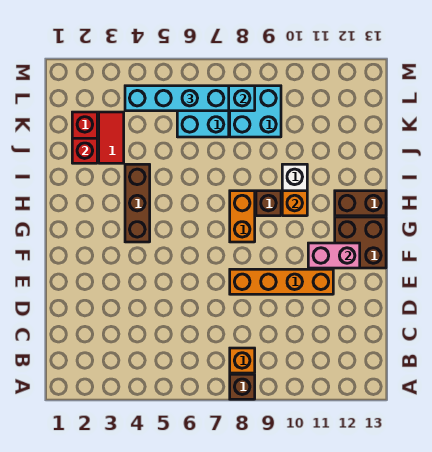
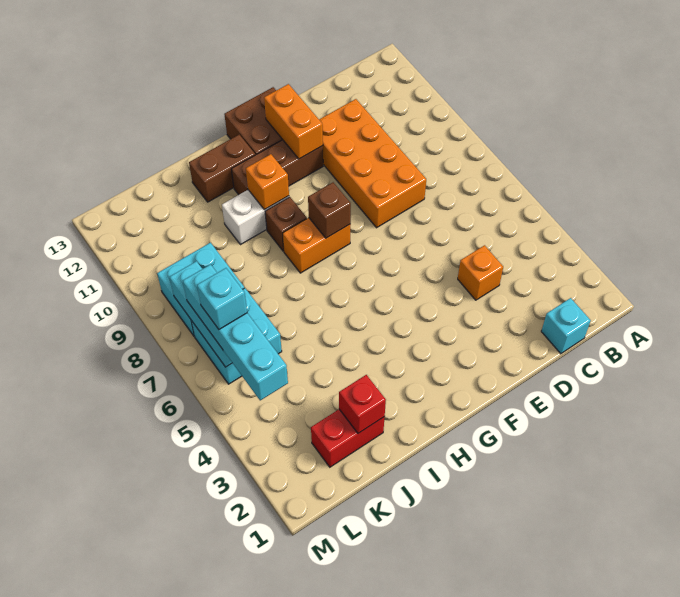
brown 1x1 brick [230,374,255,399] -> brown 1x1 brick moved to [308,182,351,238]
orange 1x1 brick [230,348,255,373] -> orange 1x1 brick moved to [458,245,503,300]
none -> cyan 1x1 brick [541,298,591,354]
orange 1x4 brick [230,269,333,294] -> orange 2x4 brick [319,99,426,228]
pink 1x2 brick [308,243,360,268] -> orange 1x2 brick [264,84,323,159]
brown 1x3 brick [125,164,150,242] -> brown 1x3 brick moved to [231,140,323,195]
brown 1x2 brick [335,191,386,216] -> brown 1x2 brick turned to [189,135,255,202]
red 1x2 tile [99,112,124,163] -> none
none -> cyan 1x1 brick [197,268,247,329]

